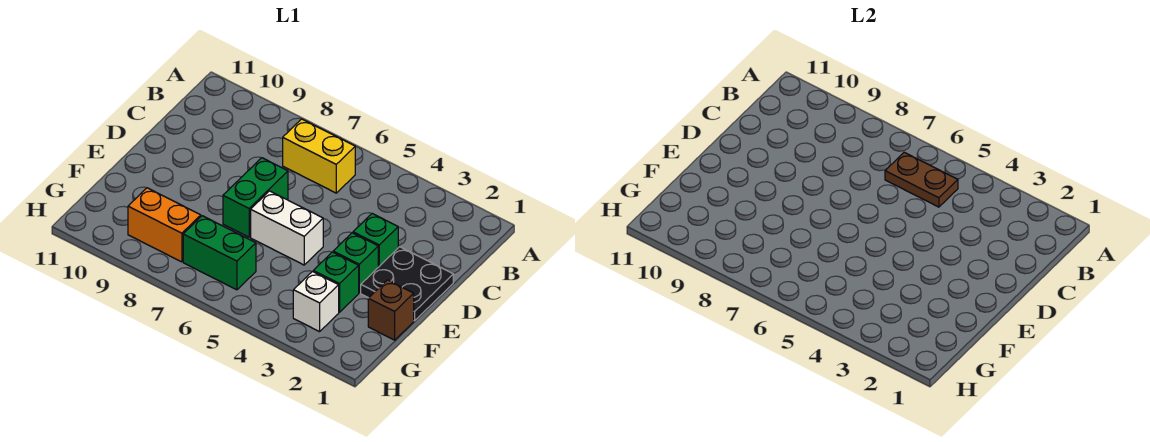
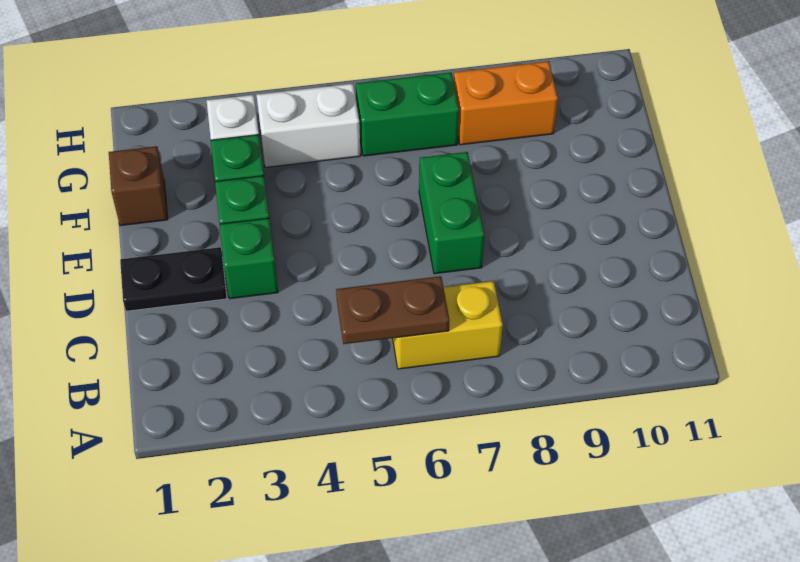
black 2x2 plate [361,247,453,321] -> black 1x2 plate [120,247,227,311]
white 1x2 brick [251,191,323,265] -> white 1x2 brick moved to [257,84,361,167]

